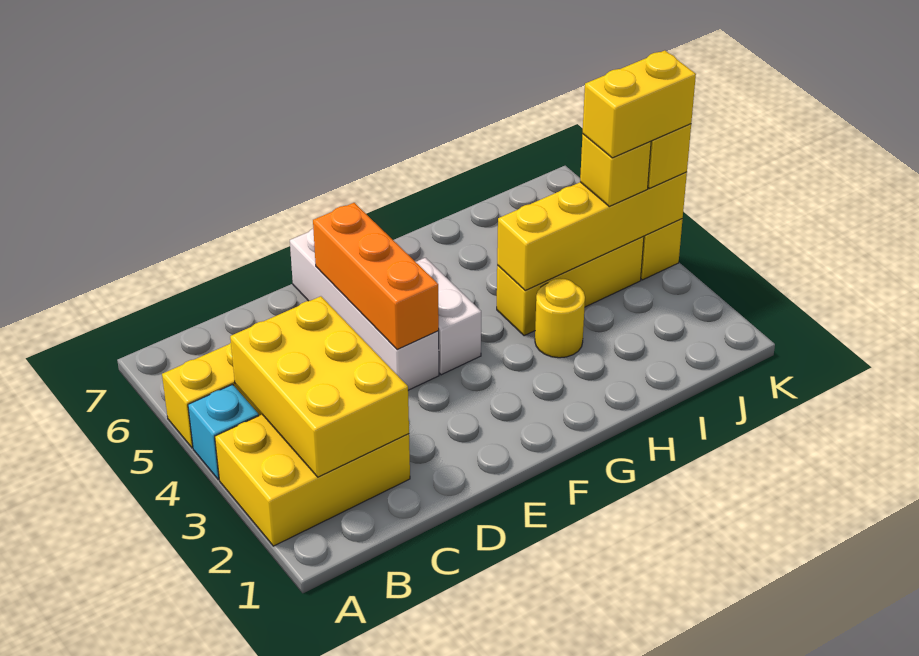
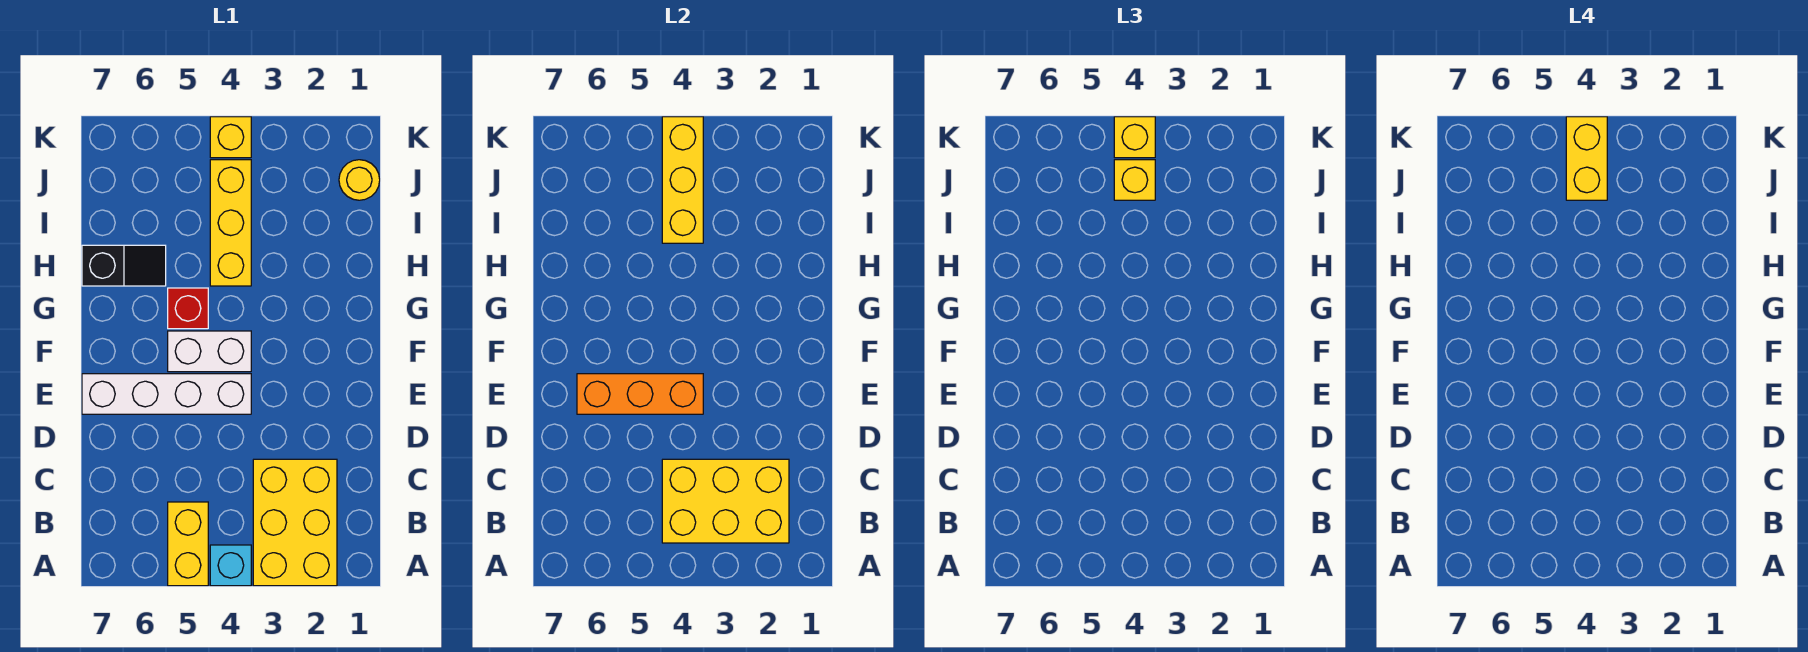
none -> red 1x1 brick [168,288,208,329]
yellow 1x1 round brick [535,278,585,358] -> yellow 1x1 round brick moved to [339,160,380,200]
yellow 1x4 brick [497,172,687,290] -> yellow 1x3 brick [662,117,703,243]
none -> black 1x2 slope [82,245,166,286]

